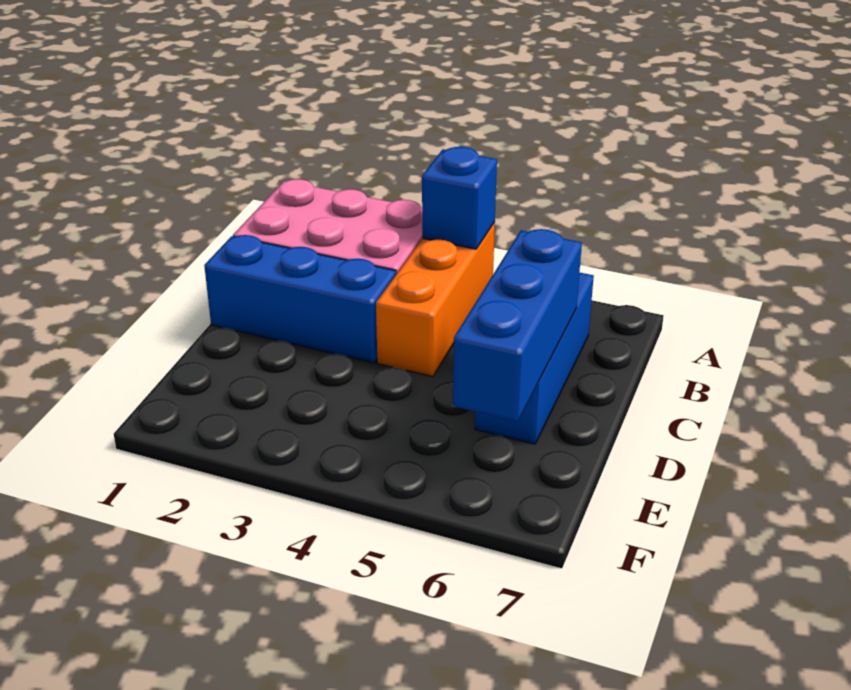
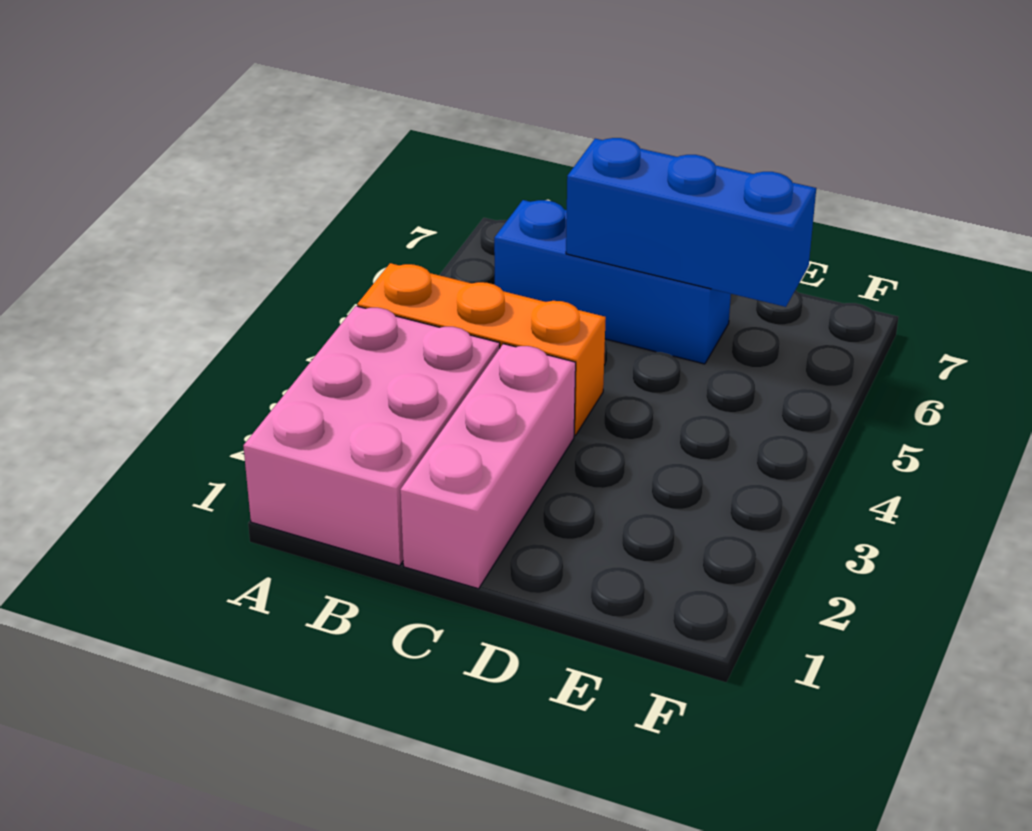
blue 1x1 brick [422,147,497,249] -> none
blue 1x3 brick [204,235,396,363] -> pink 1x3 brick [400,344,576,589]

